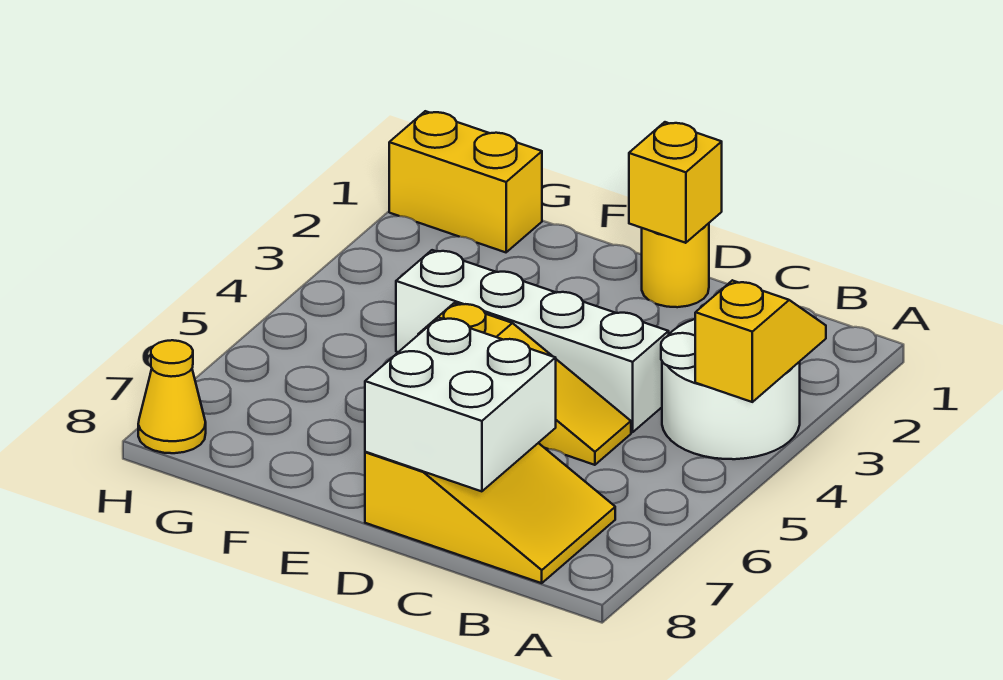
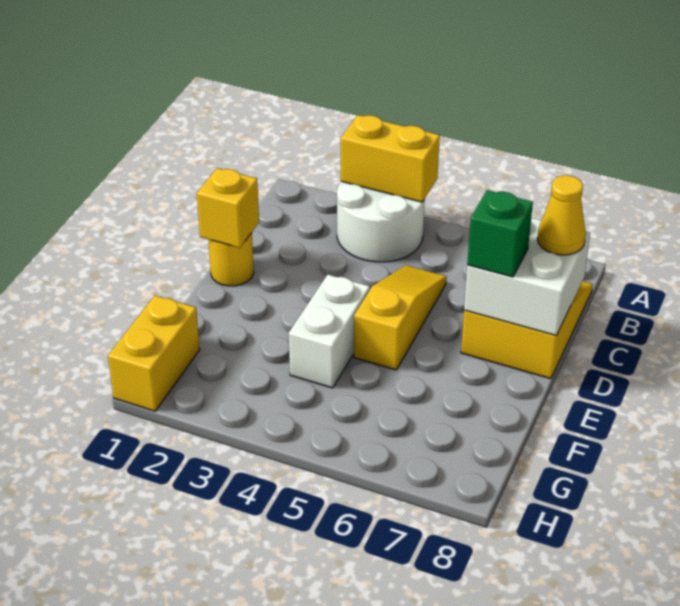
yellow 1x2 slope [695,280,826,402] -> yellow 1x2 brick [341,115,440,202]
white 1x4 brick [396,250,669,432] -> white 1x2 brick [289,275,370,388]
none -> green 1x1 brick [467,190,533,277]
yellow 1x1 cone [138,340,206,453] -> yellow 1x1 cone moved to [537,175,586,255]

